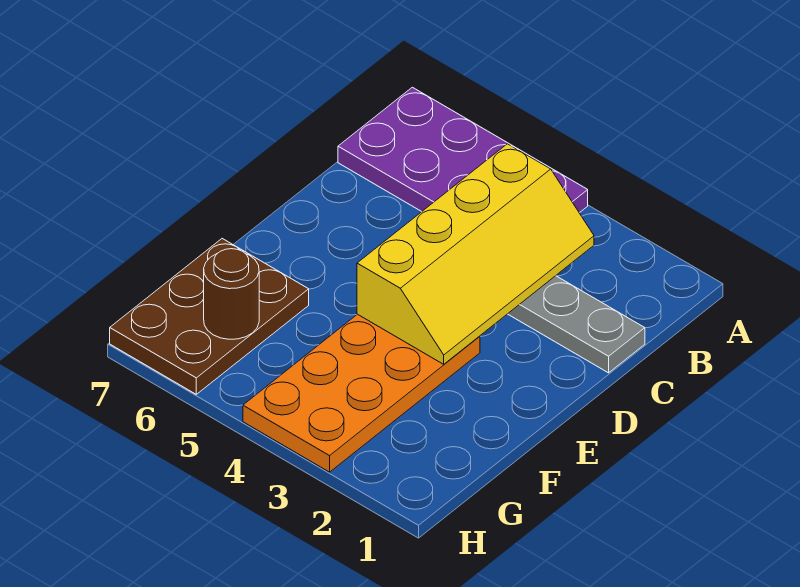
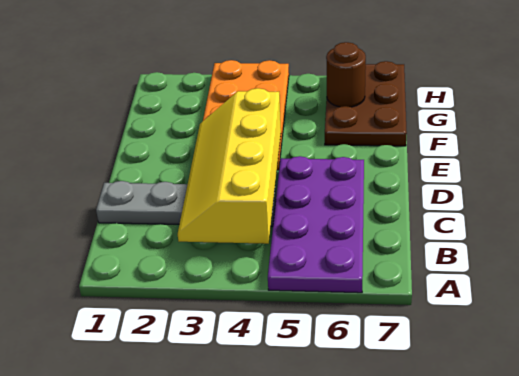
purple 2x4 plate [338,87,588,213] -> purple 2x4 plate turned to [268,156,364,293]

